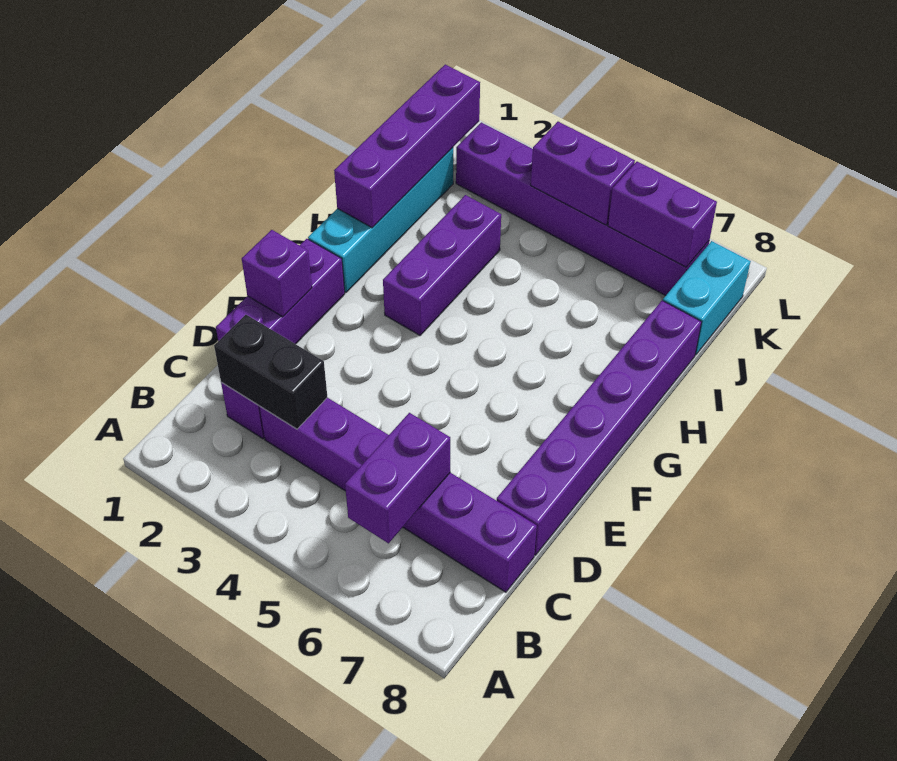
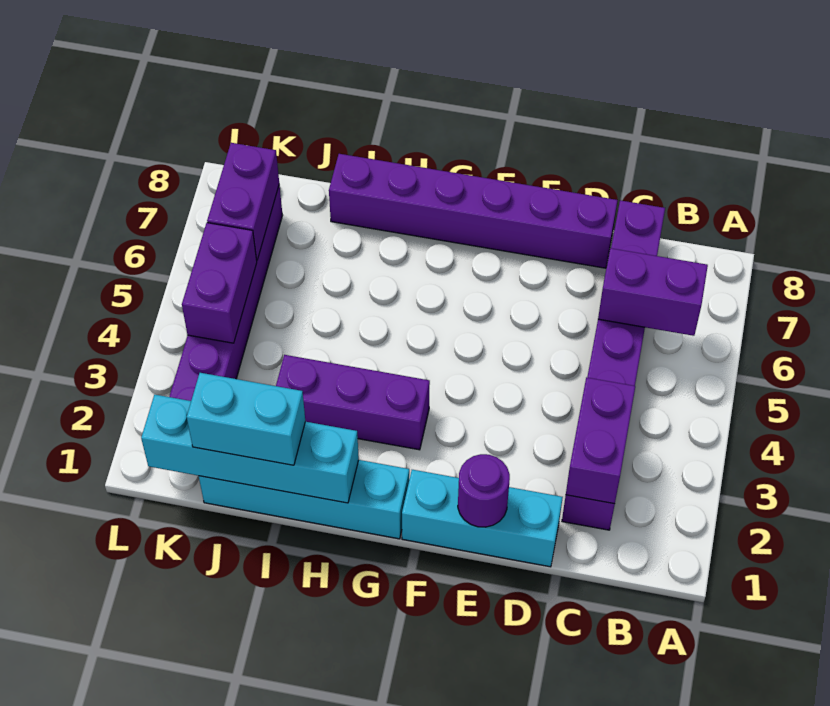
black 1x2 brick [214,315,327,429] -> purple 1x2 brick [566,377,635,504]
purple 1x3 brick [216,239,345,344] -> cyan 1x3 brick [402,470,563,567]
purple 1x1 brick [242,230,312,317] -> purple 1x1 round brick [458,454,510,527]
purple 1x4 brick [334,65,480,228] -> cyan 1x4 brick [141,395,359,503]
cyan 1x2 brick [663,241,751,355] -> cyan 1x2 brick moved to [187,373,305,465]

